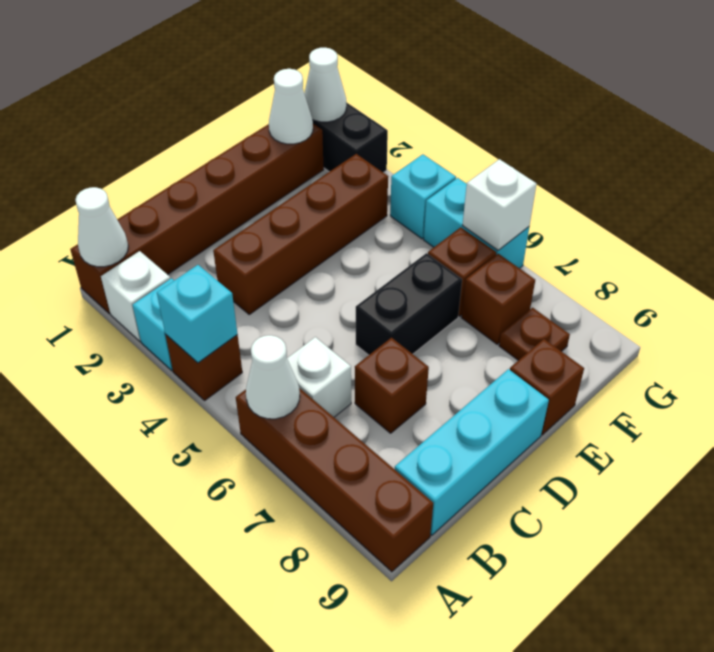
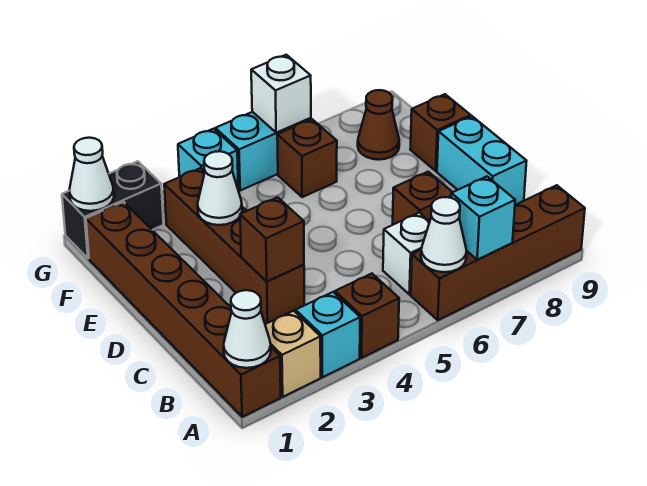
white 1x1 brick [101,251,170,341] -> tan 1x1 brick [265,311,321,397]
cyan 1x1 brick [157,265,237,363] -> cyan 1x1 brick moved to [451,177,515,260]
cyan 1x3 brick [395,369,549,535] -> cyan 1x2 brick [437,116,527,205]
black 1x2 brick [356,253,462,355] -> none
white 1x1 cone [269,69,313,144] -> white 1x1 cone moved to [198,151,242,225]
brown 1x1 brick [462,254,535,344] -> brown 1x1 brick moved to [240,197,304,282]
brown 1x1 plate [499,308,570,360] -> brown 1x1 cone [358,90,399,160]

